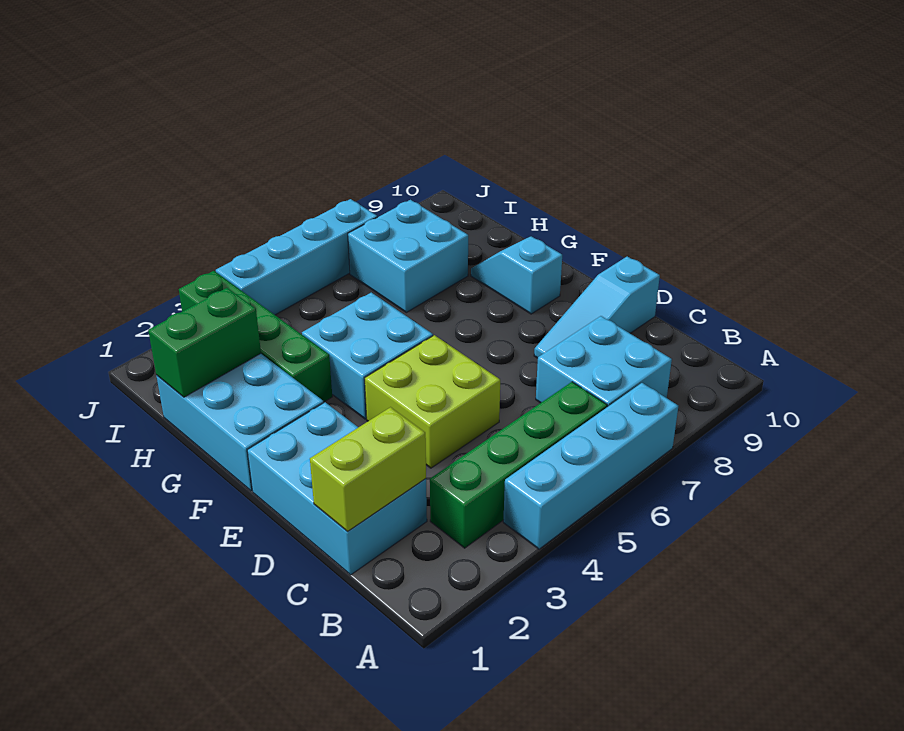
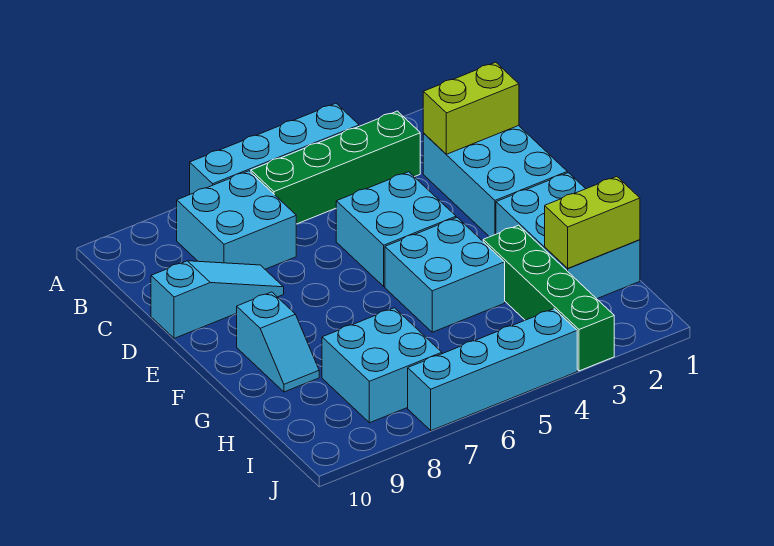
lime 2x2 brick [365,335,500,468] -> cyan 2x2 brick [336,172,456,286]
green 1x2 brick [148,288,261,397] -> lime 1x2 brick [545,177,640,269]

